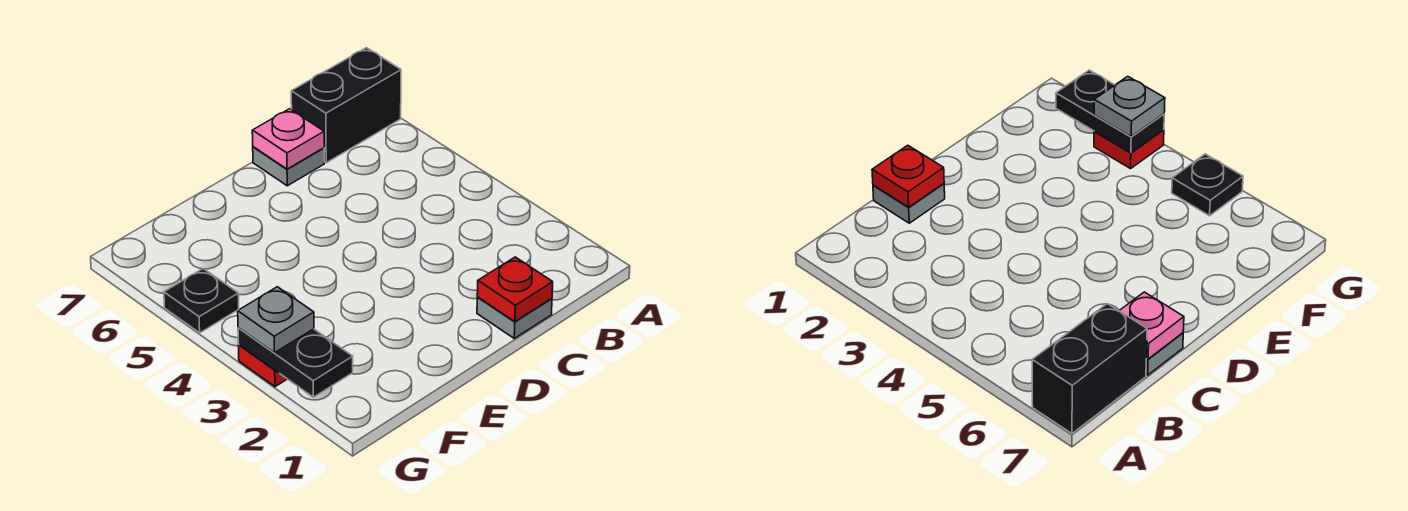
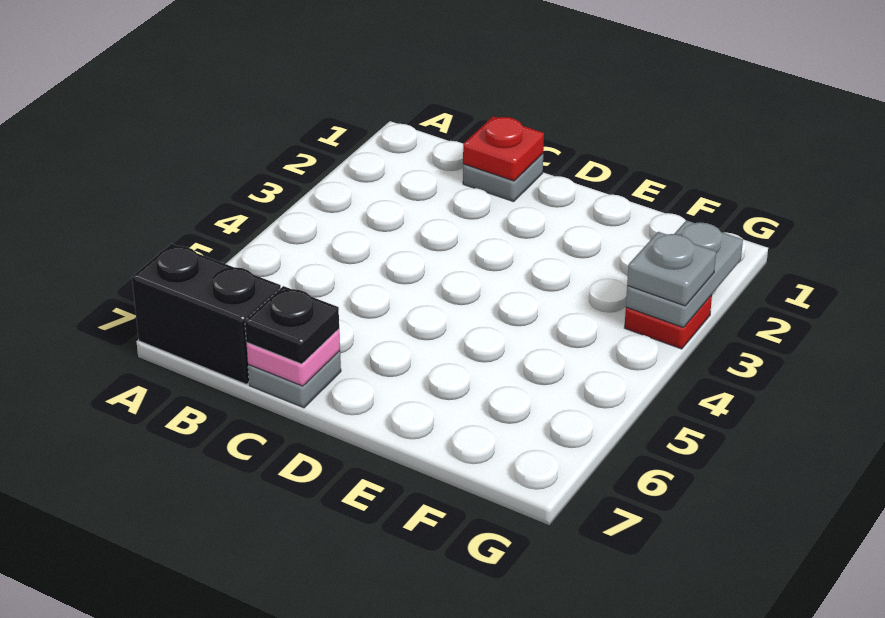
black 1x2 plate [238,328,353,397] -> grey 1x2 plate [626,220,743,328]
black 1x1 plate [164,269,239,333] -> black 1x1 plate moved to [245,286,339,364]

